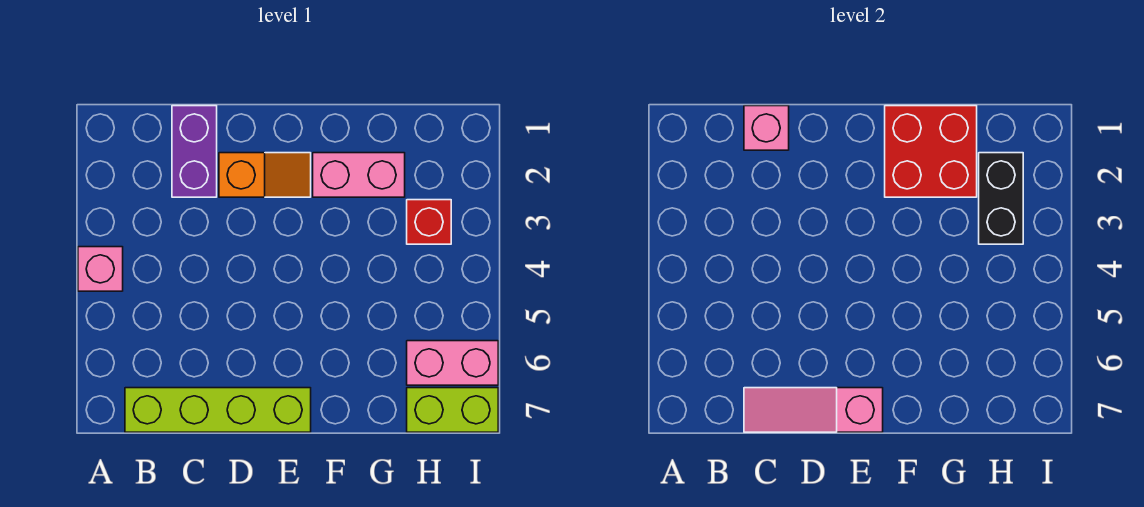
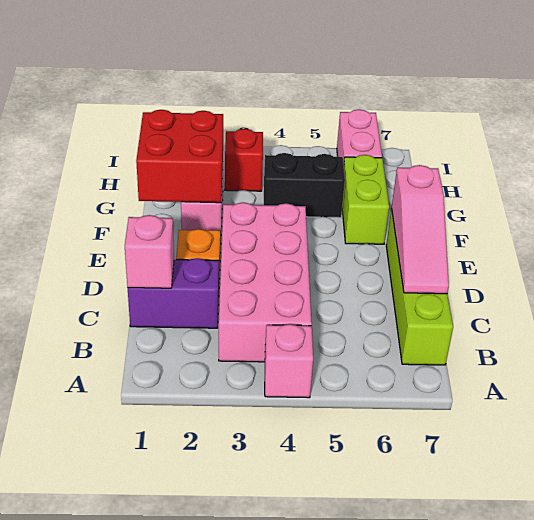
none -> pink 2x4 brick [219,202,312,362]
black 1x2 brick [979,153,1023,244] -> black 1x2 brick moved to [264,153,345,218]
lime 1x2 brick [407,388,498,432] -> lime 1x2 brick moved to [342,155,389,244]

